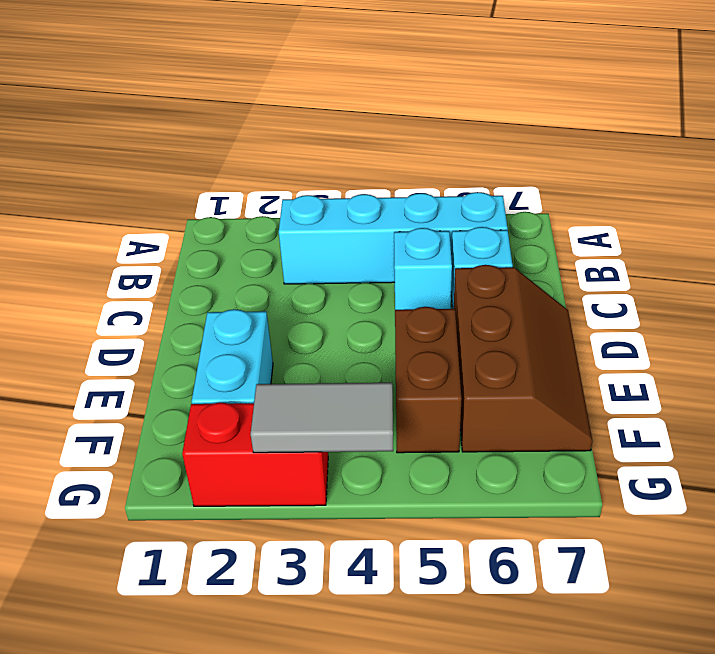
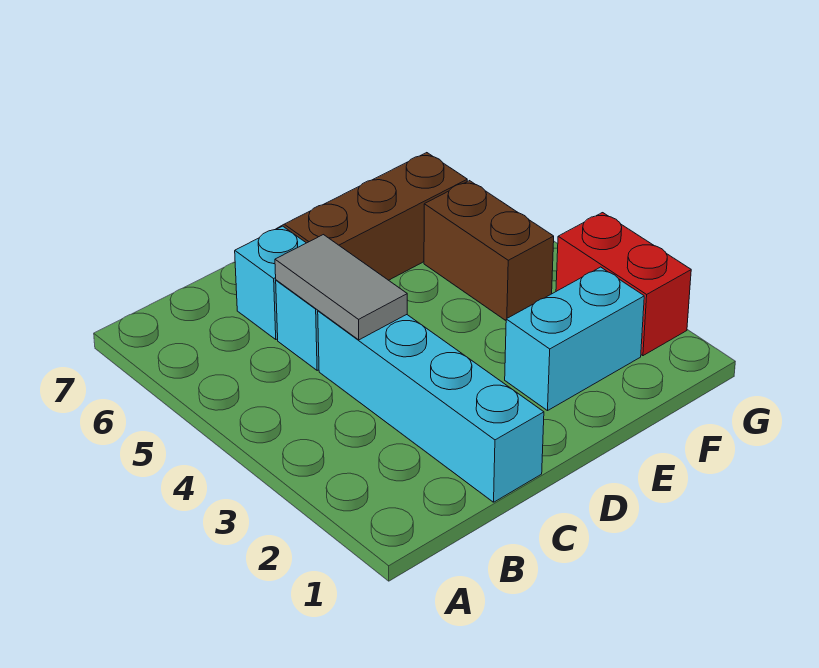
cyan 1x4 brick [279,192,508,284] -> cyan 1x4 brick moved to [318,311,544,502]
brown 1x2 brick [395,307,462,453] -> brown 1x2 brick turned to [424,181,554,320]
grey 1x2 tile [250,383,393,453] -> grey 1x2 tile moved to [275,235,407,340]

